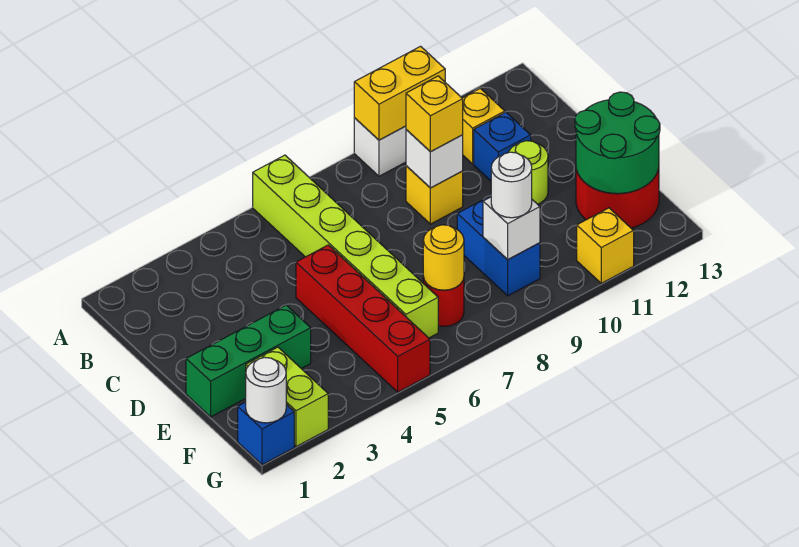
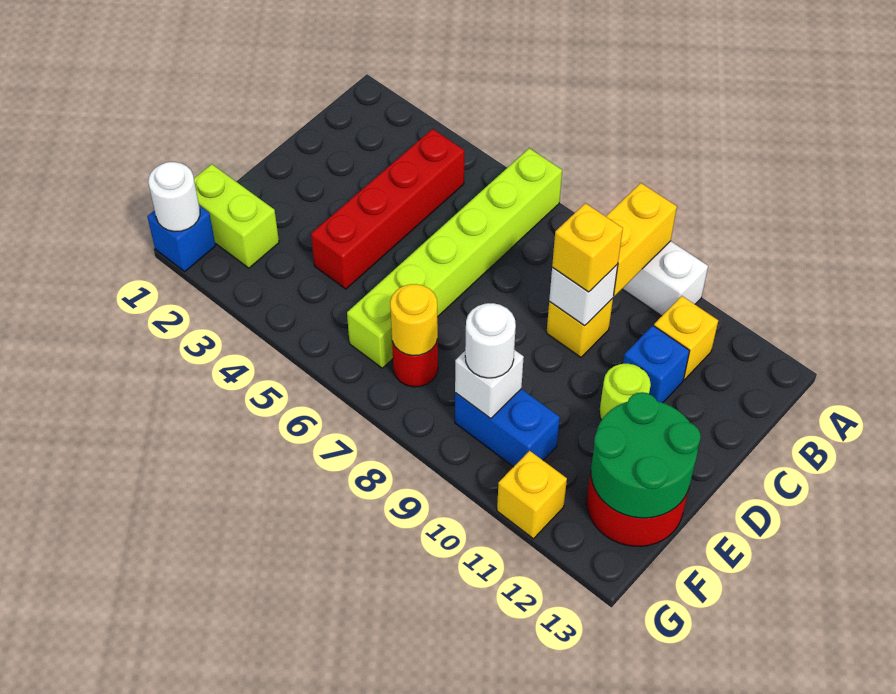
yellow 1x2 brick [354,46,445,140] -> yellow 1x2 brick turned to [606,183,677,296]
red 1x4 brick [296,245,430,392] -> red 1x4 brick moved to [311,129,464,289]
green 1x3 brick [186,305,311,417] -> none
blue 1x2 brick [457,196,540,296] -> blue 1x2 brick turned to [455,389,560,467]
lime 1x2 brick [246,347,328,447] -> lime 1x2 brick turned to [194,164,279,268]

